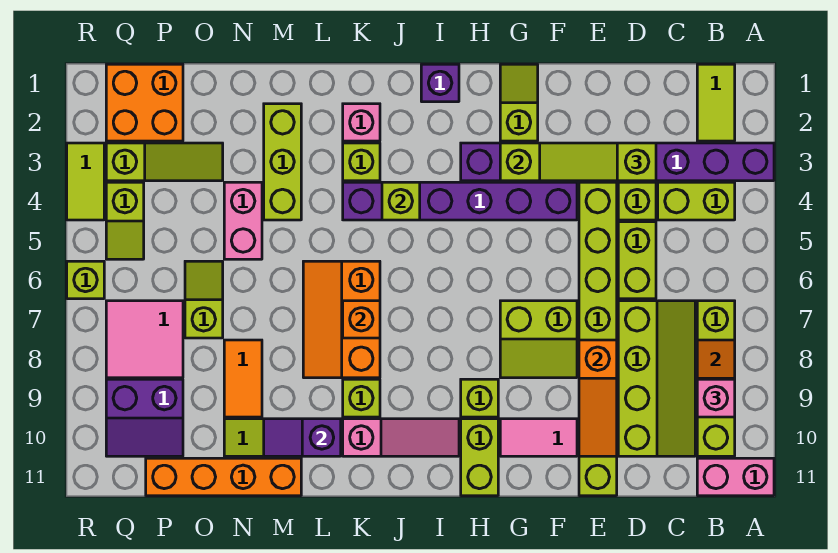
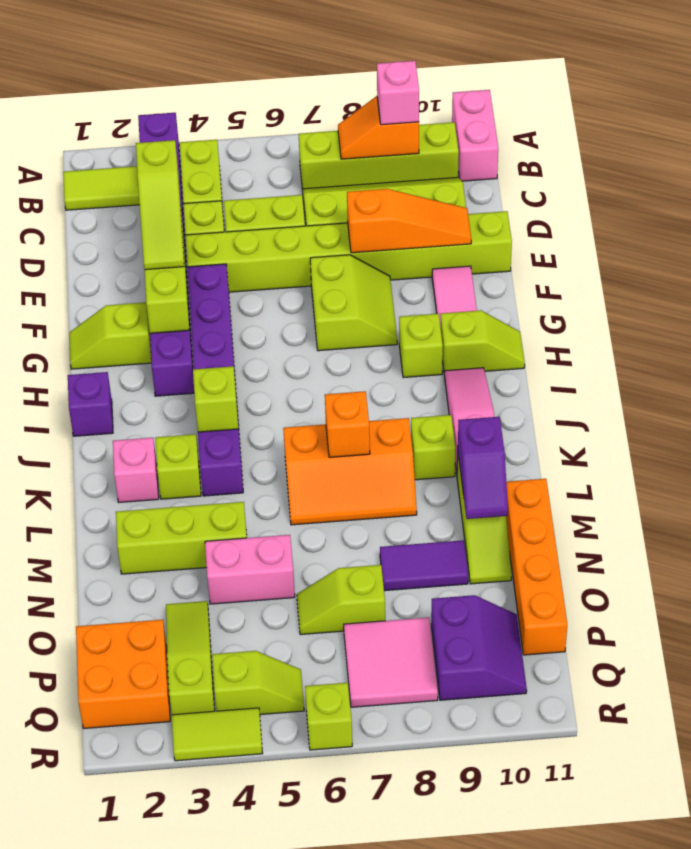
lime 1x2 brick [461,419,498,496] -> lime 1x2 slope [441,310,525,371]
orange 1x2 tile [224,340,262,417] -> purple 1x2 tile [380,540,468,591]

